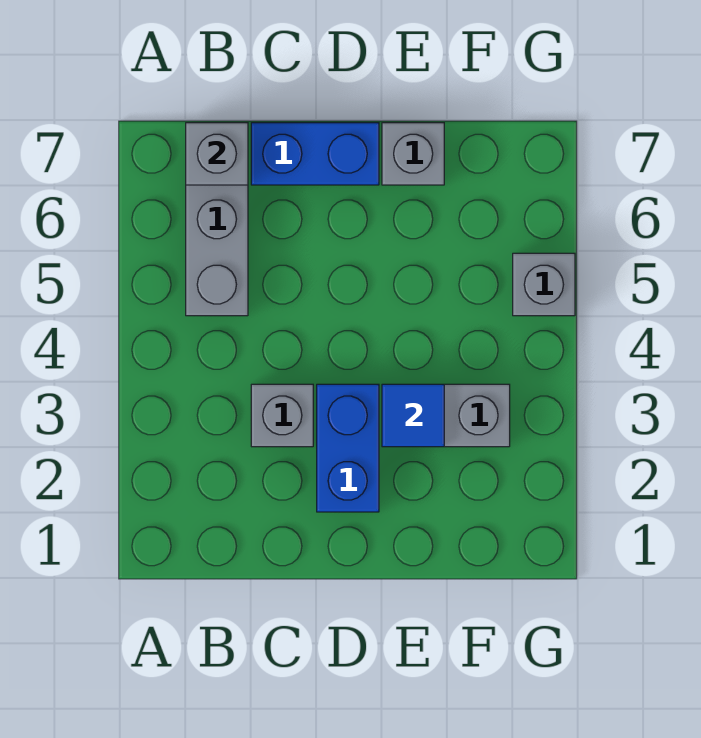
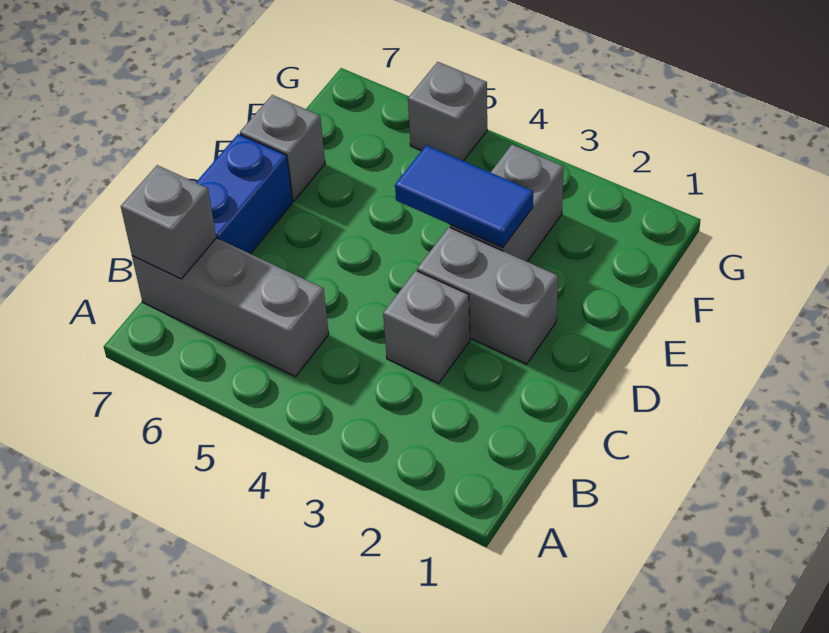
blue 1x2 brick [317,384,379,512] -> grey 1x2 brick [417,227,558,364]
blue 1x1 tile [382,384,444,447] -> blue 1x2 tile [395,145,533,248]

